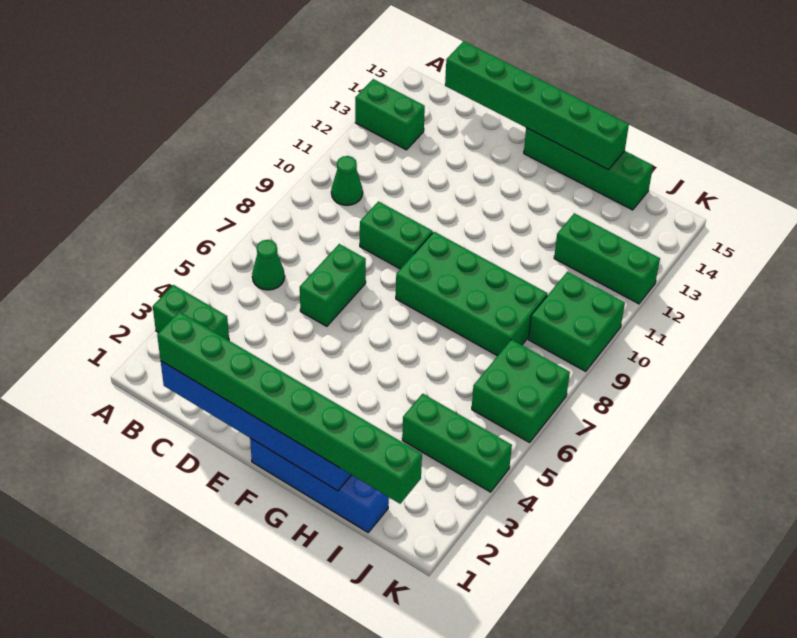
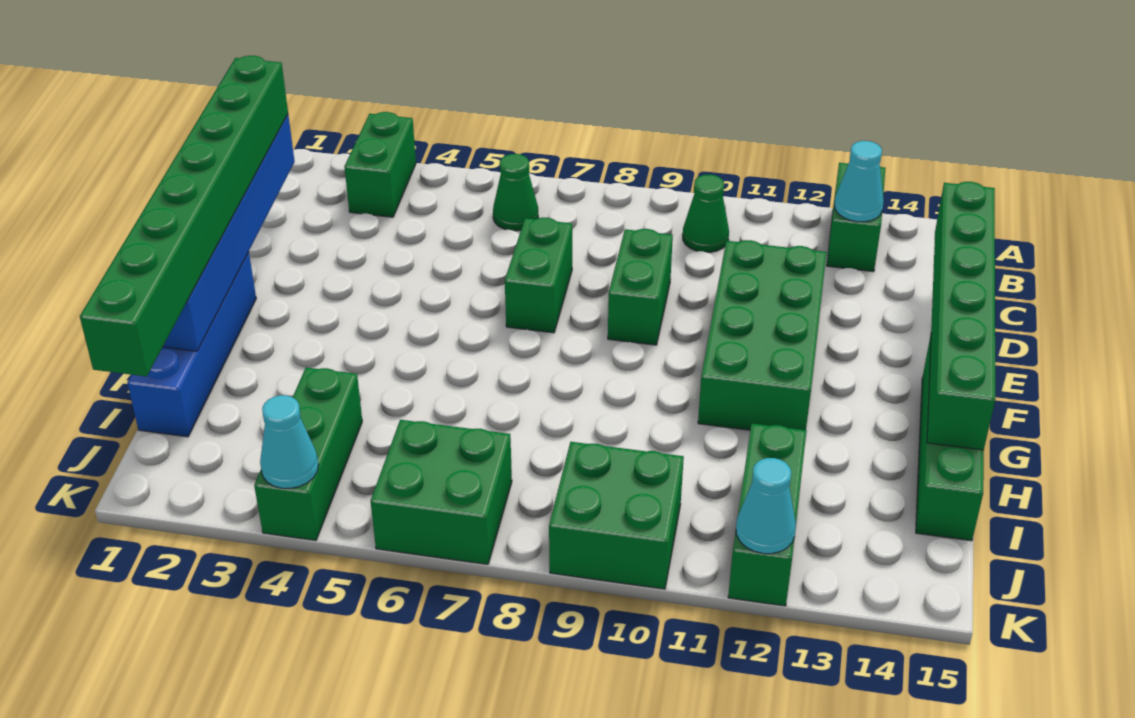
none -> cyan 1x1 cone [834,141,884,222]
green 1x2 brick [300,244,366,326] -> green 1x2 brick turned to [505,218,572,333]
green 2x4 brick [396,232,547,356] -> green 2x4 brick moved to [698,240,827,430]
none -> cyan 1x1 cone [260,395,319,488]
none -> cyan 1x1 cone [736,458,796,554]

